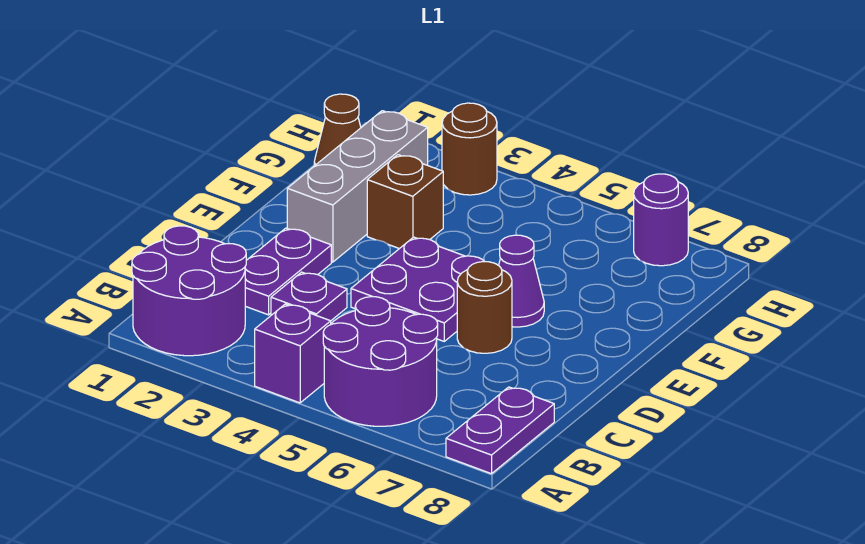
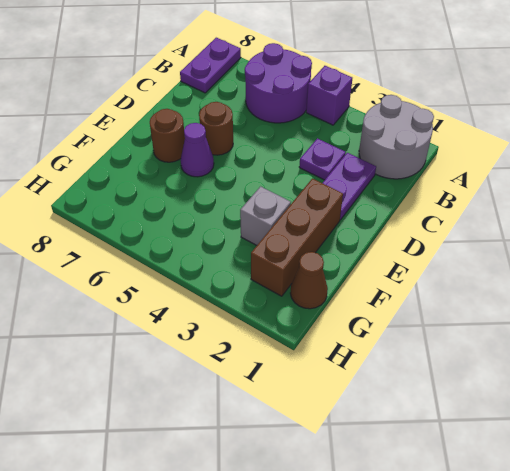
purple 2x2 round brick [132,226,246,356] -> grey 2x2 round brick [359,95,434,179]
purple 2x2 plate [351,237,484,341] -> none
grey 1x3 brick [287,111,428,262] -> brown 1x3 brick [251,179,343,296]
brown 1x1 brick [367,155,443,249] -> grey 1x1 brick [240,186,291,245]
brown 1x1 round brick [442,103,497,195] -> brown 1x1 round brick moved to [150,109,185,162]
purple 1x1 round brick [634,174,688,266] -> none

